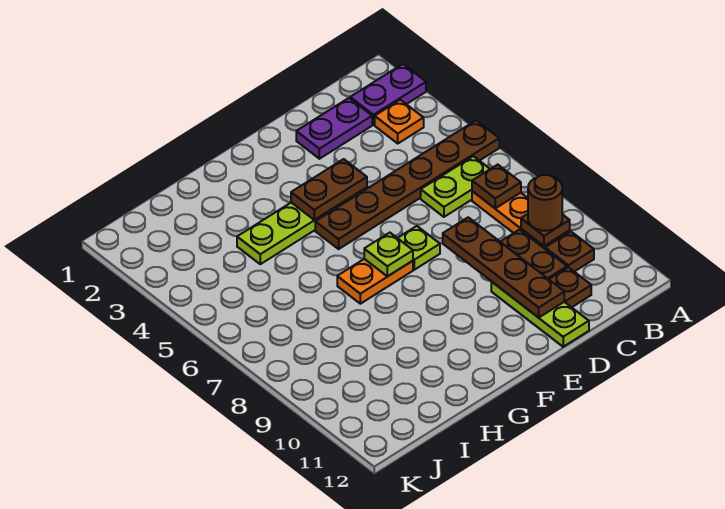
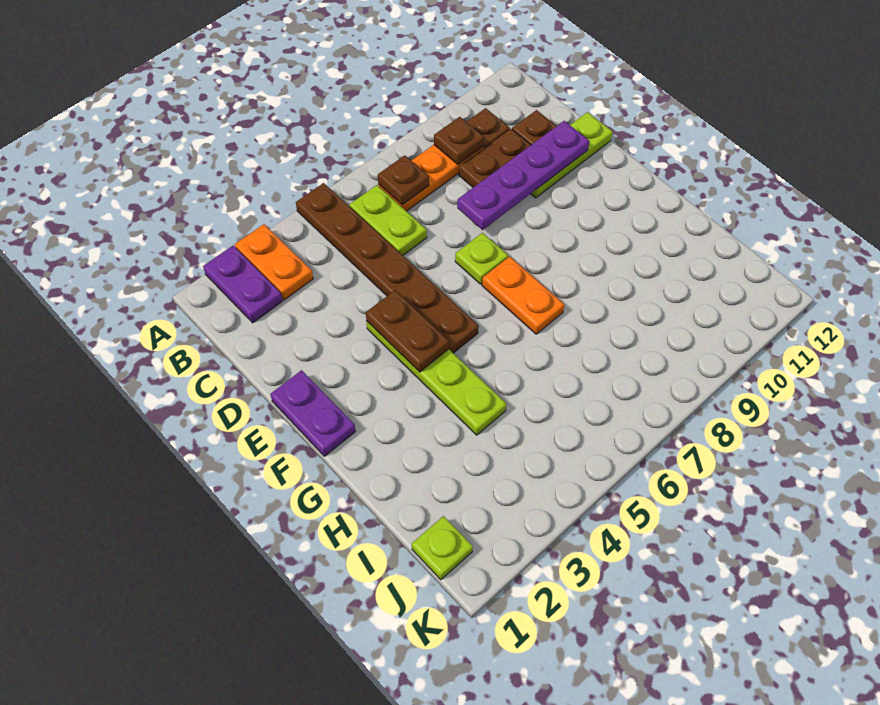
orange 1x1 plate [375,100,424,143] -> orange 1x2 plate [235,224,313,300]
brown 1x1 round brick [528,175,562,231] -> none
purple 1x2 plate [296,98,372,159] -> purple 1x2 plate moved to [270,370,355,456]
brown 1x4 plate [443,217,564,318] -> purple 1x4 plate [457,121,590,230]
lime 1x1 plate [364,233,413,276] -> lime 1x1 plate moved to [412,516,473,580]

